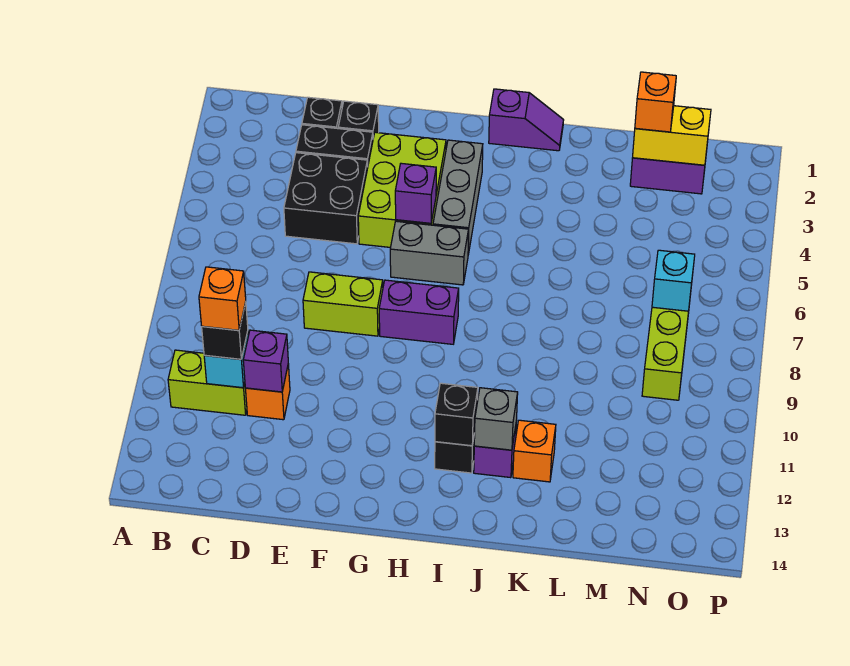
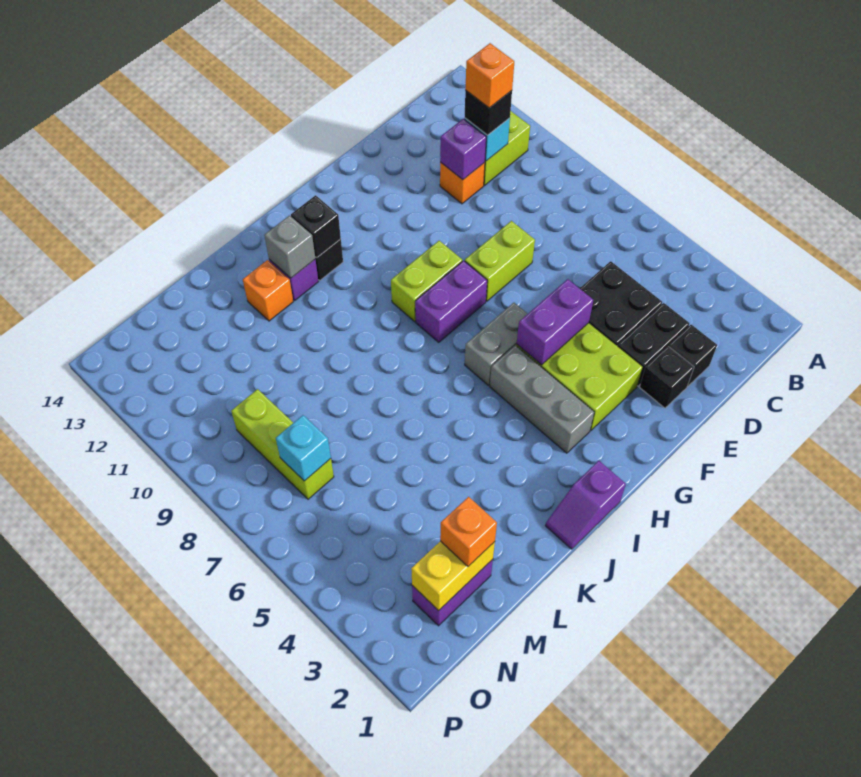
purple 1x1 brick [395,163,436,223] -> purple 1x2 brick [517,279,593,365]
none -> lime 1x2 brick [391,241,462,321]

